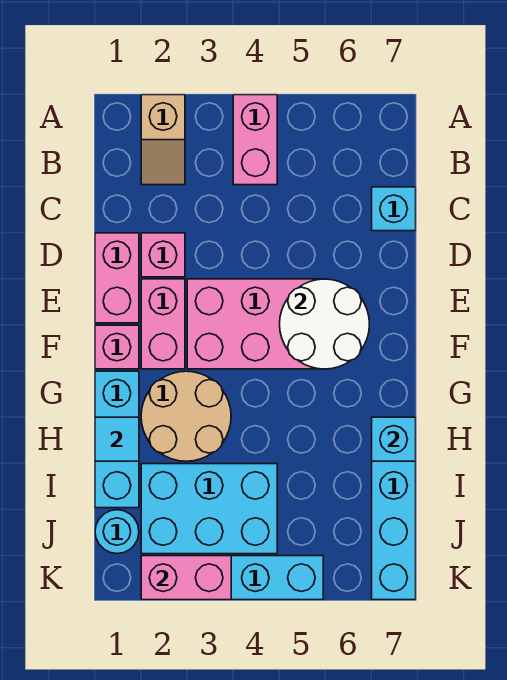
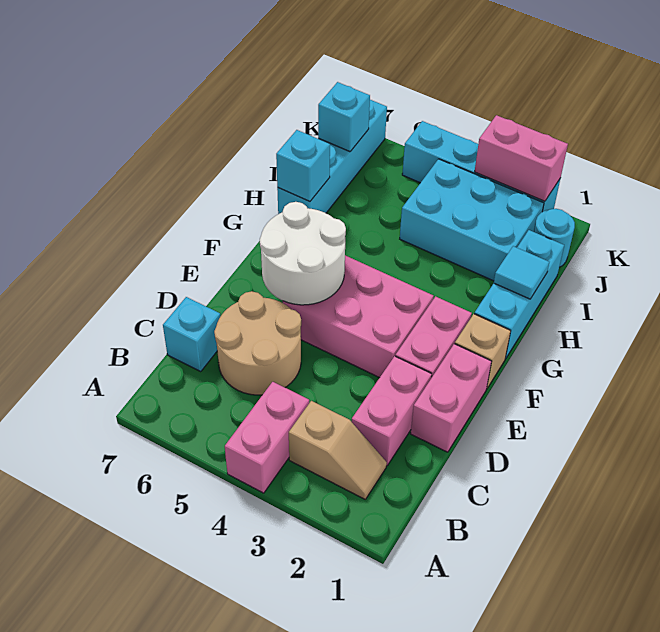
tan 1x2 slope [141,95,185,185] -> tan 1x2 slope turned to [289,401,387,499]
pink 1x1 brick [141,233,185,277] -> pink 1x2 brick [351,356,432,465]
pink 1x1 brick [95,325,139,369] -> tan 1x1 brick [455,314,511,388]
tan 2x2 round brick [141,371,231,461] -> tan 2x2 round brick moved to [214,291,301,395]
none -> cyan 1x1 brick [318,82,370,152]

